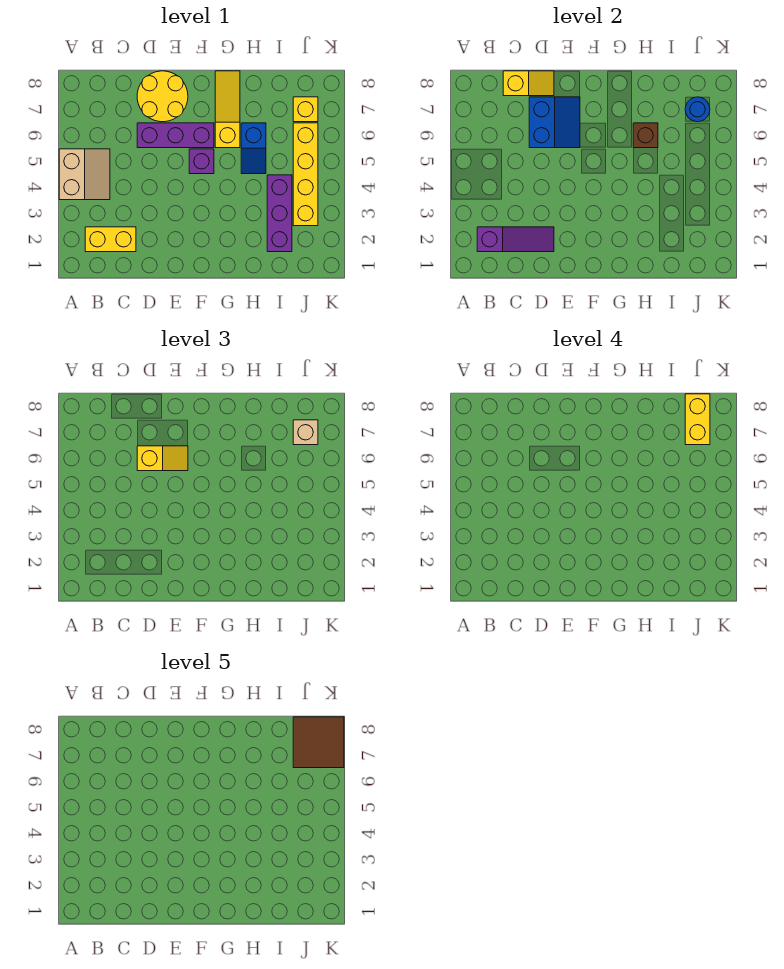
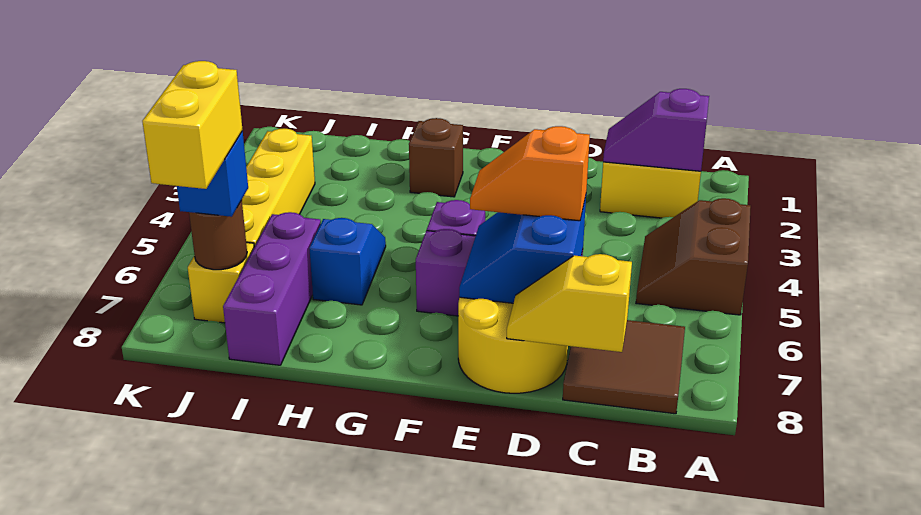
tan 2x2 slope [59,149,110,200] -> brown 2x2 slope [636,198,751,315]
purple 1x3 slope [477,227,554,252] -> purple 1x2 slope [603,89,709,171]
yellow 1x2 slope [137,446,188,471] -> orange 1x2 slope [470,126,590,221]
yellow 1x3 slope [215,71,240,148] -> none
brown 1x1 brick [633,123,658,148] -> brown 1x1 brick moved to [409,118,463,197]
purple 1x3 brick [267,175,292,252] -> purple 1x3 brick moved to [223,212,321,365]
blue 1x1 round brick [685,97,710,122] -> brown 1x1 round brick [189,200,247,270]
tan 1x1 brick [293,420,318,445] -> blue 1x1 brick [177,131,248,217]
brown 2x2 tile [293,717,344,768] -> brown 2x2 tile moved to [563,320,685,414]

